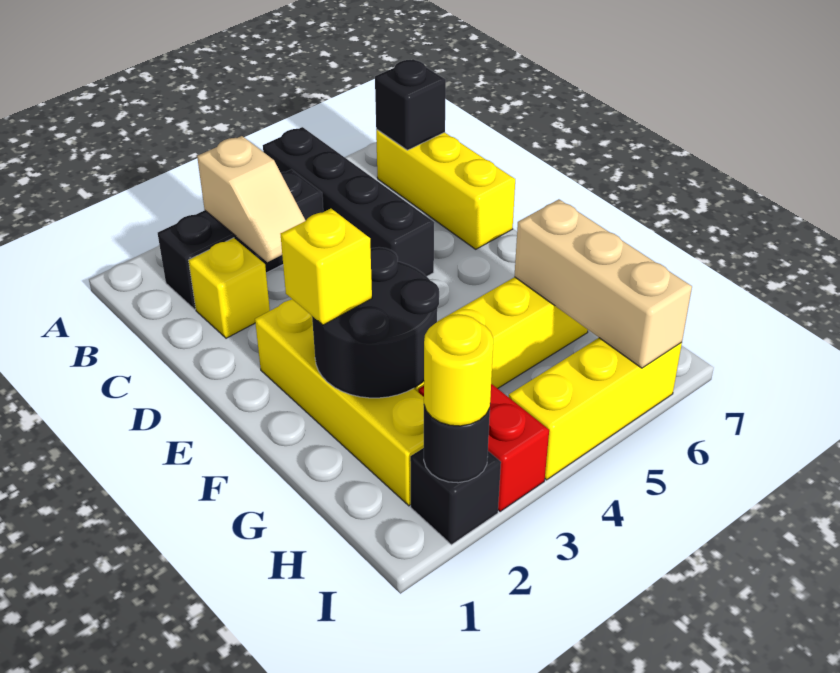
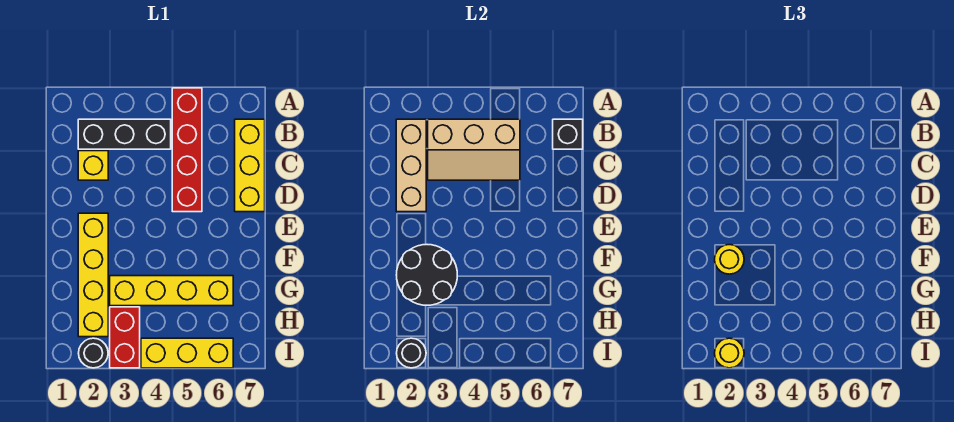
black 1x4 brick [263,127,434,276] -> red 1x4 brick [172,88,202,212]
tan 1x2 slope [197,136,306,262] -> tan 2x3 slope [428,119,520,180]
yellow 1x1 brick [281,209,372,325] -> yellow 1x1 round brick [715,245,744,274]
tan 1x3 brick [514,199,692,368] -> tan 1x3 brick moved to [396,119,426,212]
black 1x1 brick [410,448,501,545] -> black 1x1 round brick [79,338,108,368]

